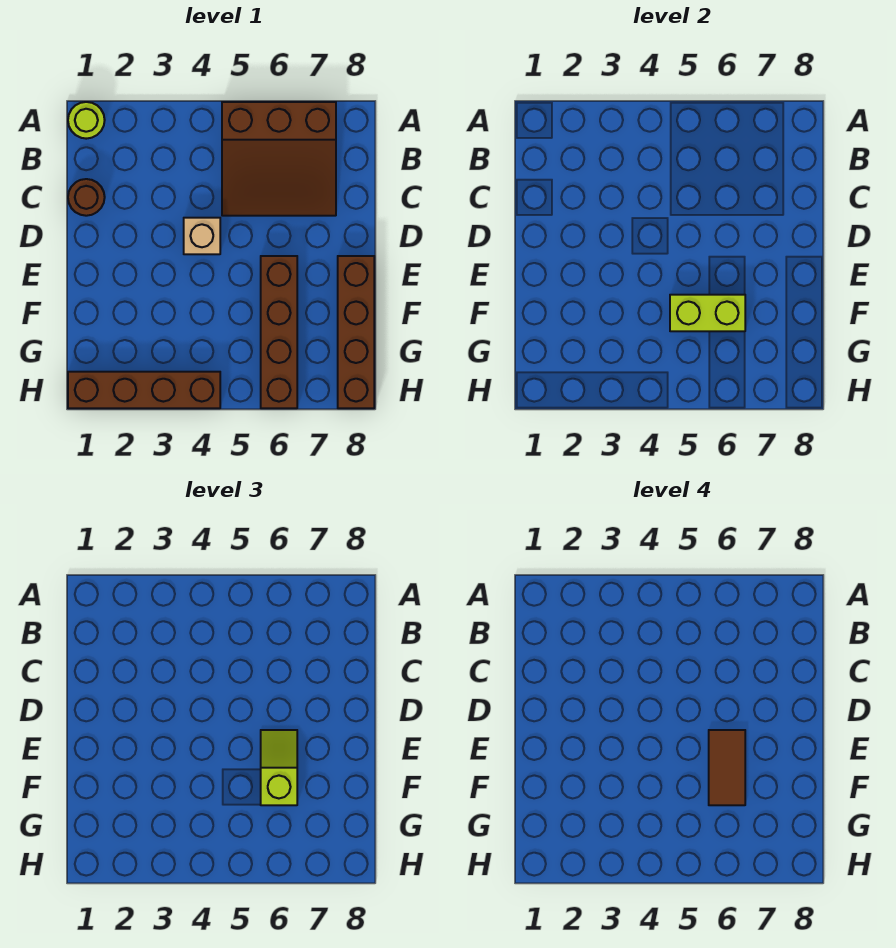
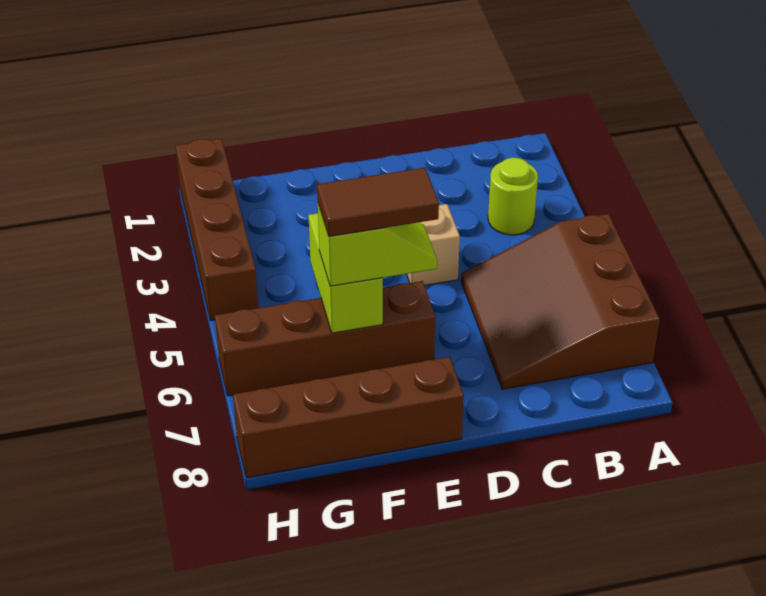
lime 1x1 round brick [68,102,105,139] -> lime 1x1 round brick moved to [488,158,538,235]
brown 1x1 round brick [68,179,105,216] -> none

